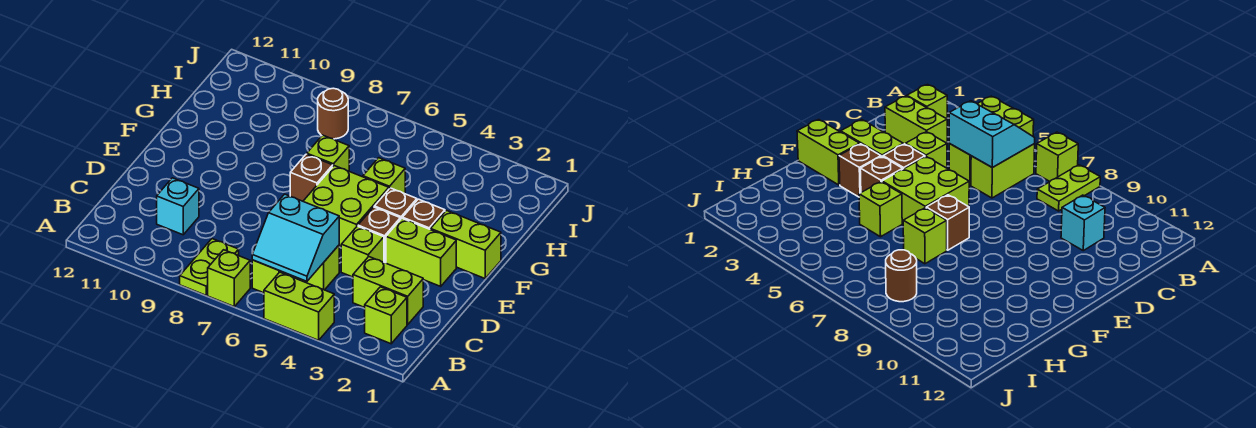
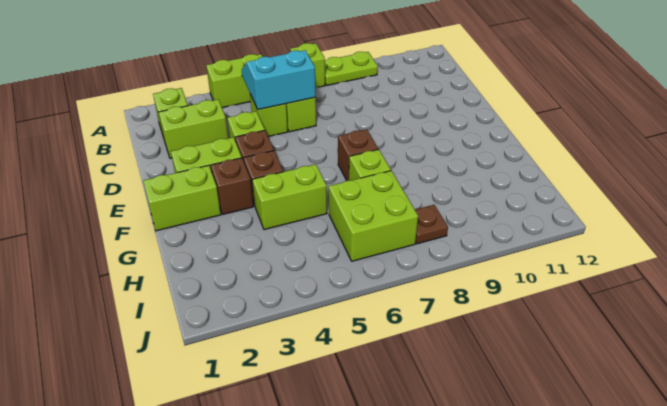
lime 1x2 plate [180,239,239,295] -> lime 1x2 plate turned to [325,52,378,86]
cyan 1x1 brick [157,178,199,235] -> none
lime 2x2 brick [303,166,389,246] -> lime 2x2 brick moved to [329,171,418,261]
lime 1x1 brick [363,158,405,194] -> lime 1x2 brick [252,164,327,230]
brown 1x1 round brick [318,88,348,139] -> brown 1x1 plate [415,205,448,244]

